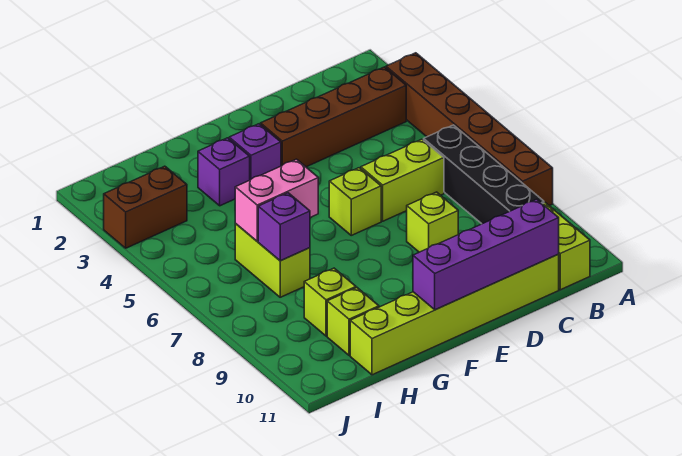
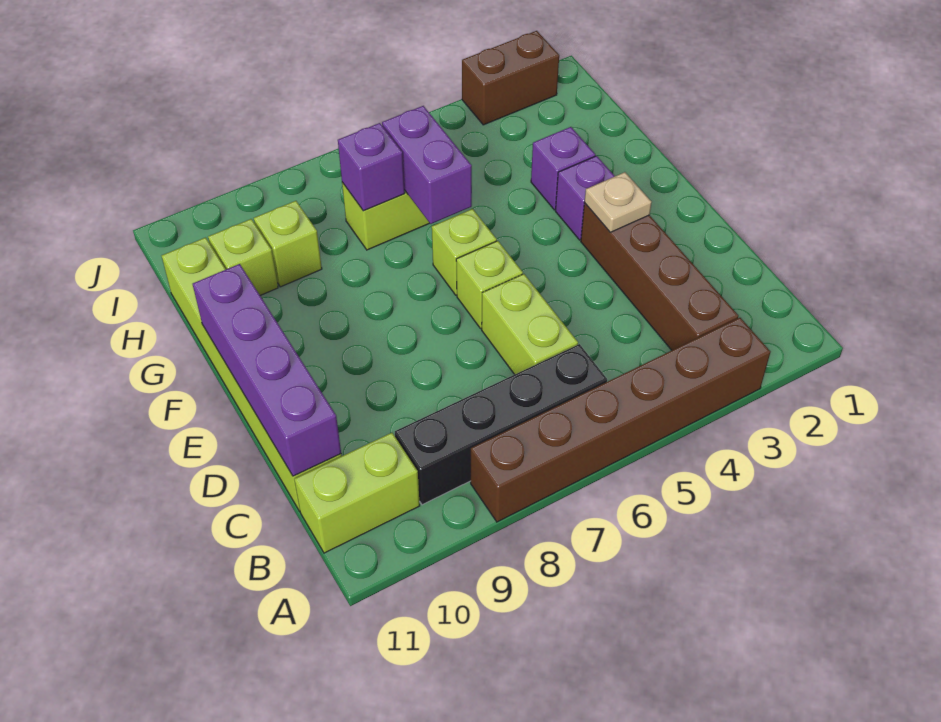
lime 1x1 brick [407,192,458,252] -> lime 1x1 brick moved to [432,209,497,295]
none -> tan 1x1 plate [585,172,652,232]
pink 1x2 brick [235,159,318,241] -> purple 1x2 brick [382,106,472,224]
brown 1x2 brick [104,166,187,248] -> brown 1x2 brick turned to [462,31,559,125]

